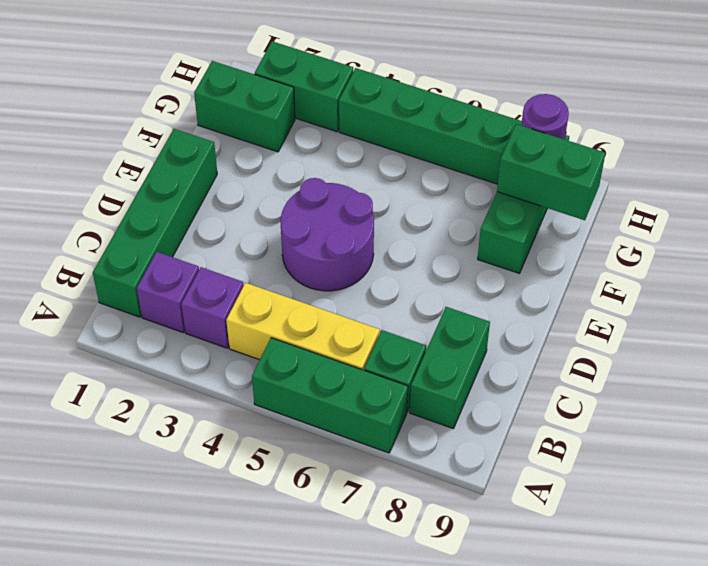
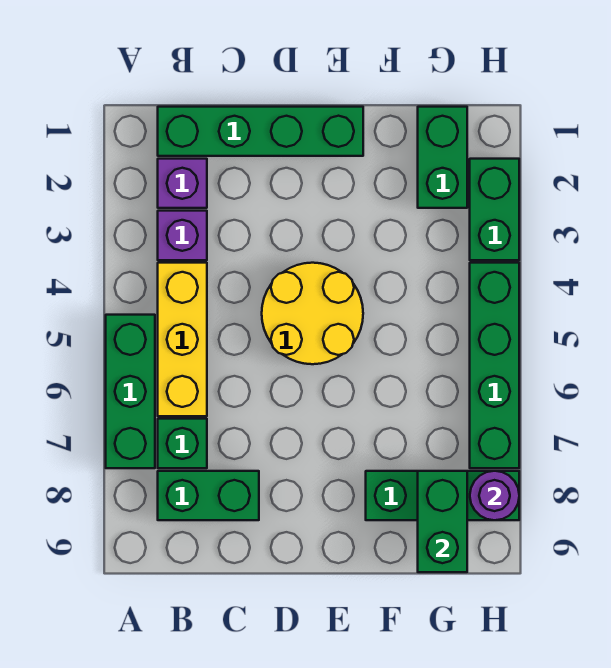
purple 2x2 round brick [281,178,374,291] -> yellow 2x2 round brick [262,263,363,364]

